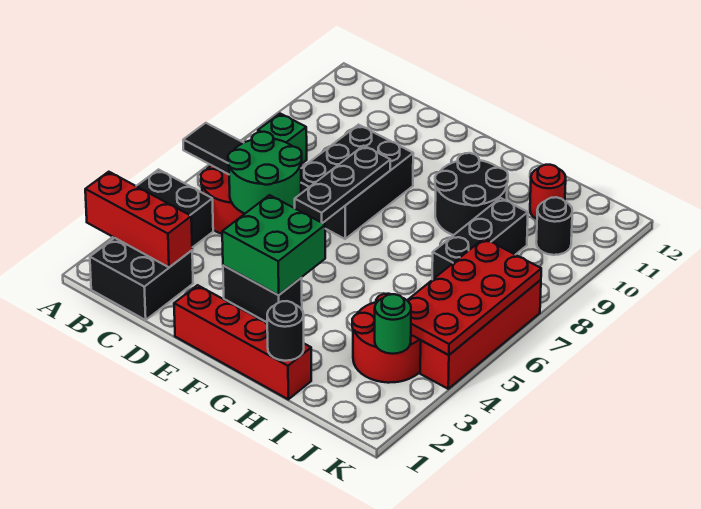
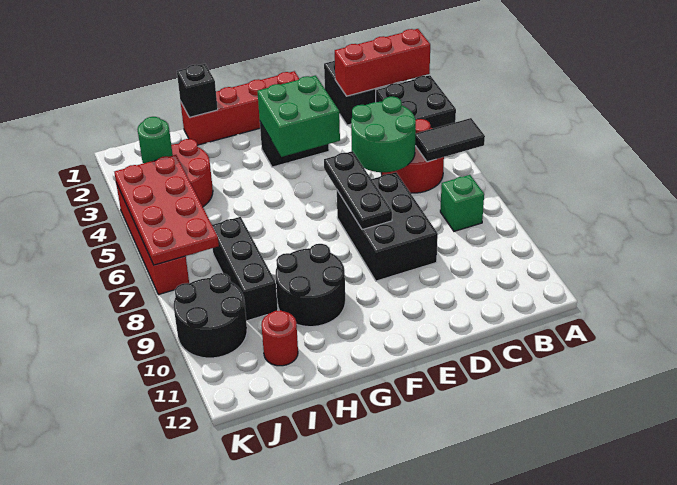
black 1x1 round brick [267,301,304,361] -> black 1x1 brick [177,64,218,117]
black 1x1 round brick [536,197,572,255] -> black 2x2 round brick [174,273,247,358]

